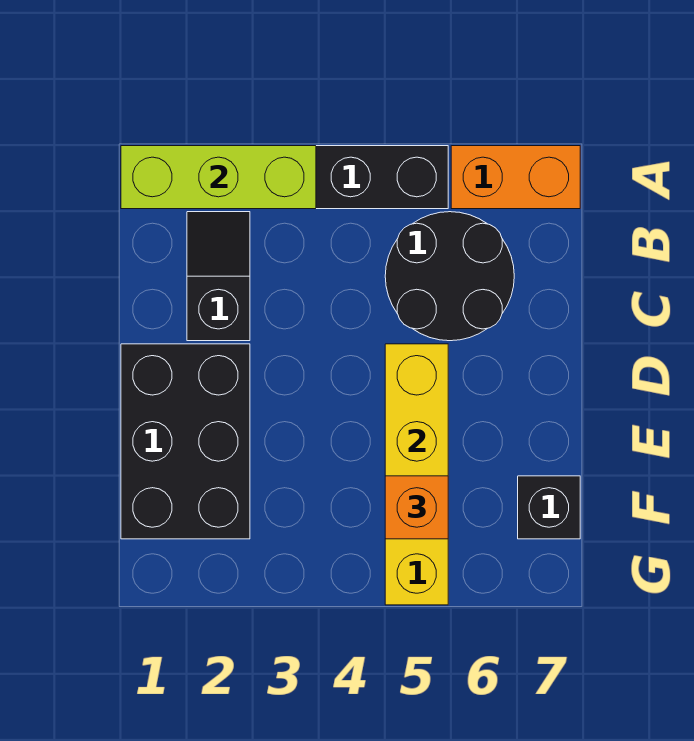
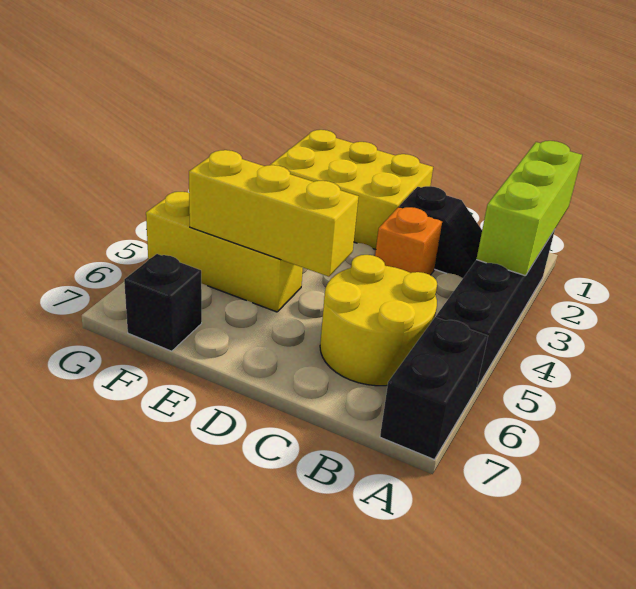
orange 1x2 brick [451,146,580,209] -> black 1x2 brick [380,317,488,460]
black 2x2 round brick [385,212,514,341] -> yellow 2x2 round brick [320,255,437,386]
black 2x3 brick [121,344,250,539] -> yellow 2x3 brick [270,130,433,249]
orange 1x1 brick [385,476,448,539] -> orange 1x1 brick moved to [375,207,442,275]

